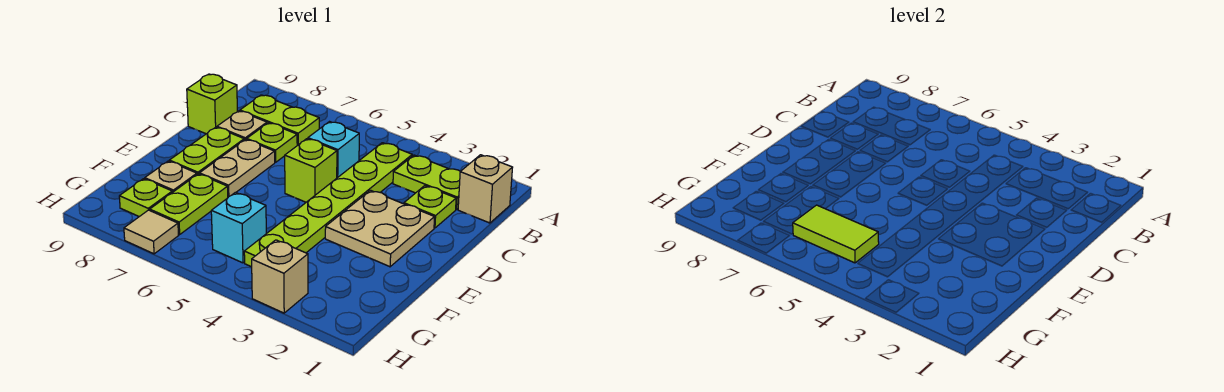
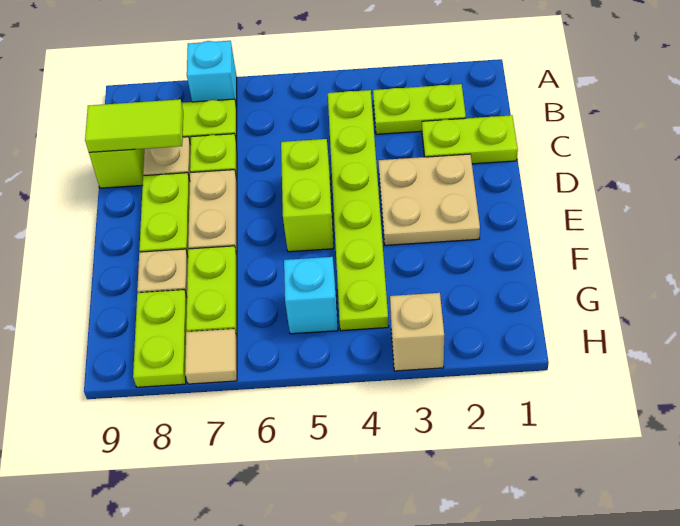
tan 1x1 brick [458,155,513,223] -> none
lime 1x1 plate [404,186,456,228] -> lime 1x2 plate [422,115,518,164]
cyan 1x1 brick [308,122,359,178] -> cyan 1x1 brick moved to [187,41,237,109]
lime 1x1 brick [285,139,337,202] -> lime 1x2 brick [281,139,334,252]
lime 1x2 tile [793,205,879,263] -> lime 1x2 tile moved to [85,99,183,152]
lime 1x1 plate [119,179,172,217] -> lime 1x2 plate [133,290,187,387]

